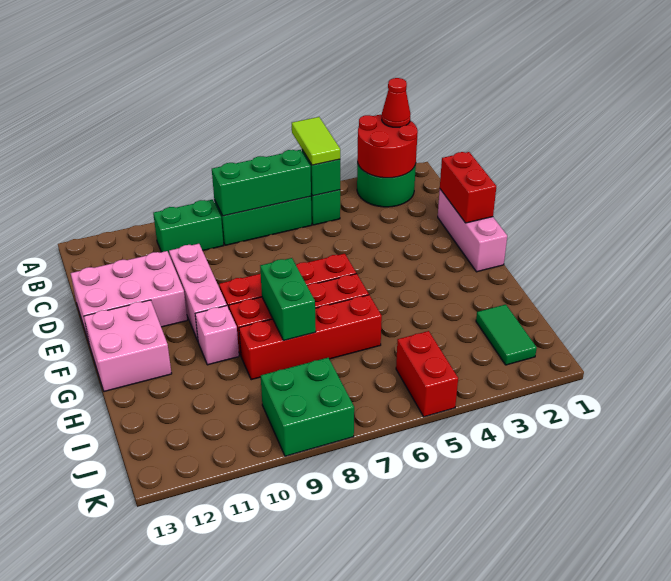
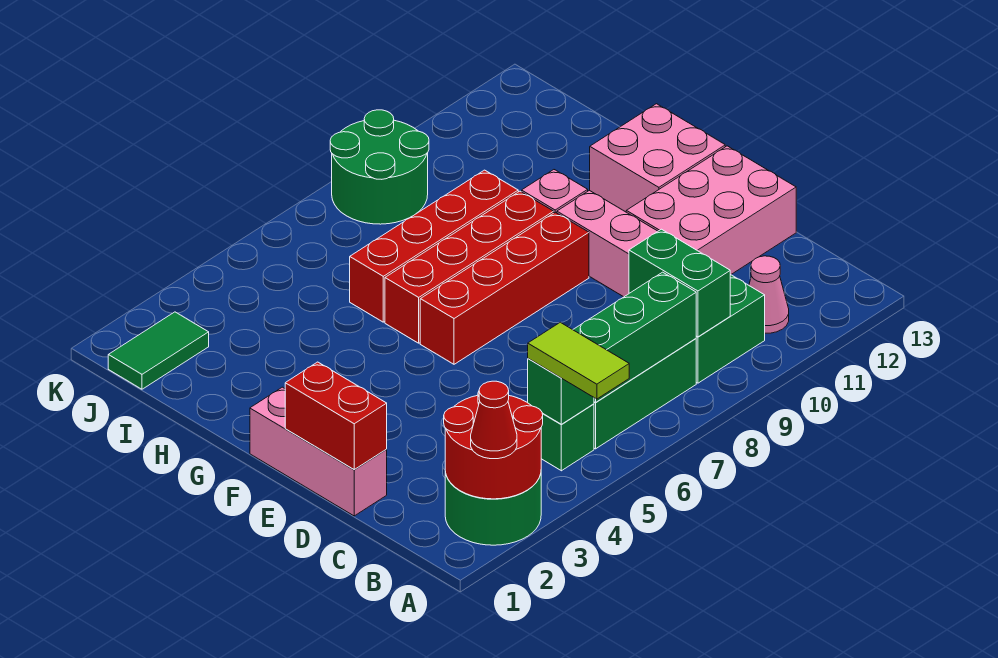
none -> pink 1x1 cone [749,256,789,333]
green 1x2 brick [260,258,316,340] -> green 1x2 brick moved to [629,229,730,337]
green 1x2 tile [476,304,537,365] -> green 1x2 tile turned to [108,312,209,389]
red 1x2 brick [396,331,458,417] -> none
green 2x2 brick [261,358,354,456] -> green 2x2 round brick [330,110,429,224]

